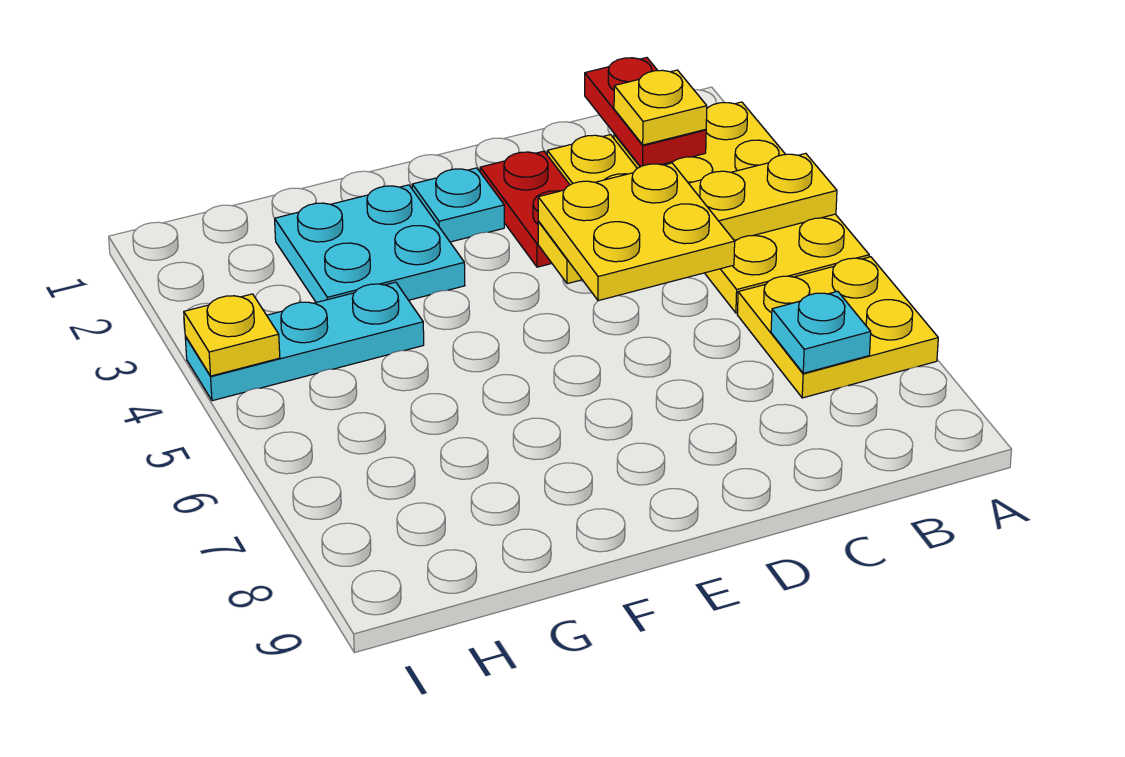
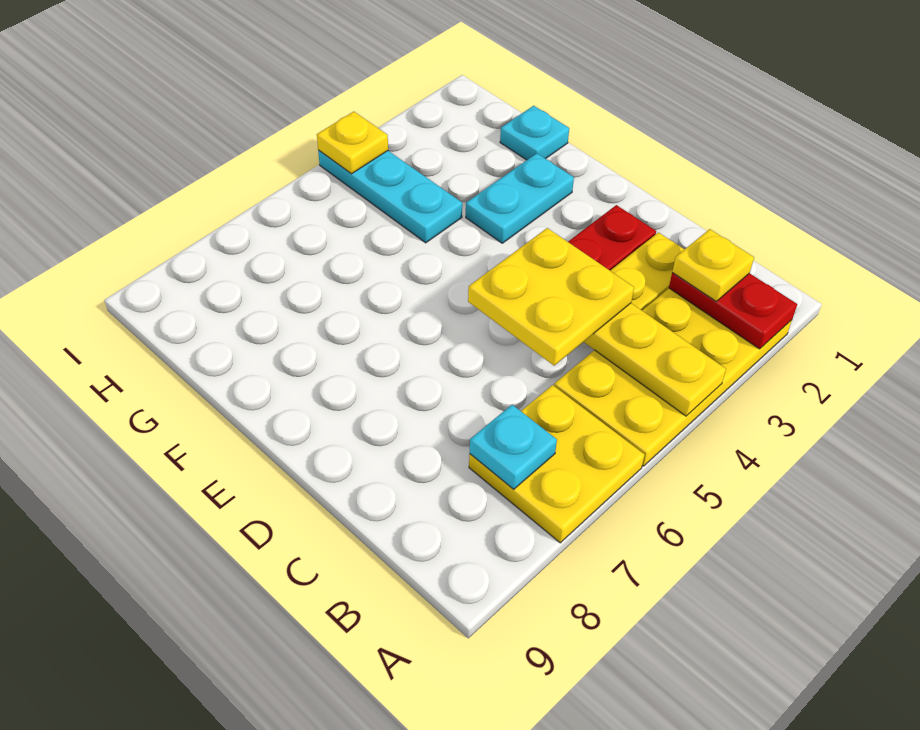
red 1x2 plate [585,58,706,167] -> red 1x2 plate turned to [669,273,797,349]
cyan 1x1 plate [412,168,504,242] -> cyan 1x1 plate moved to [500,106,569,160]
cyan 2x2 plate [275,185,465,303] -> cyan 1x2 plate [466,153,574,243]

